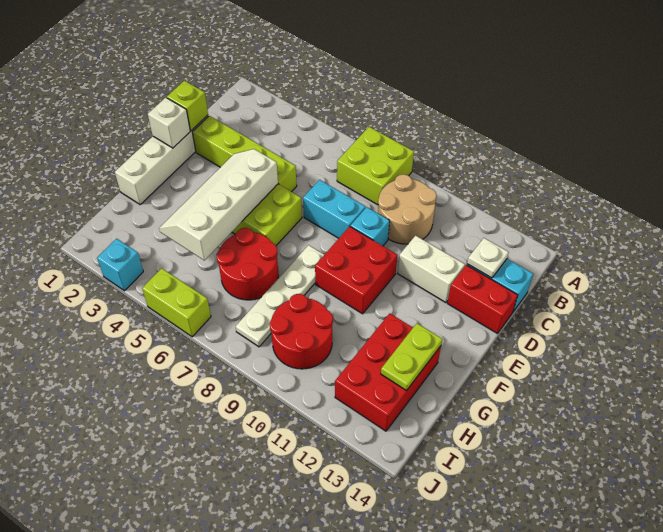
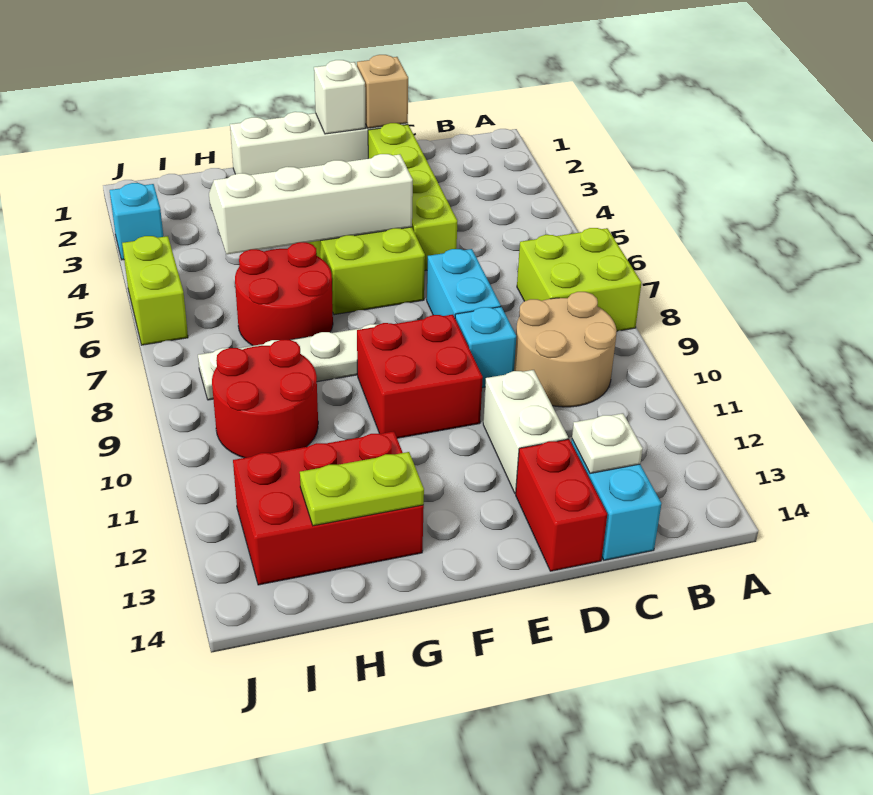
lime 1x1 brick [167,81,208,131] -> tan 1x1 brick [357,55,408,128]

